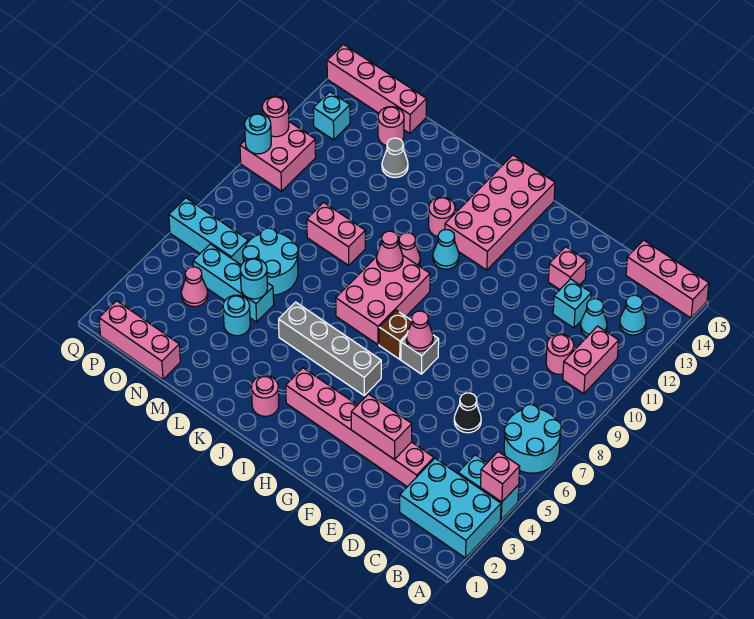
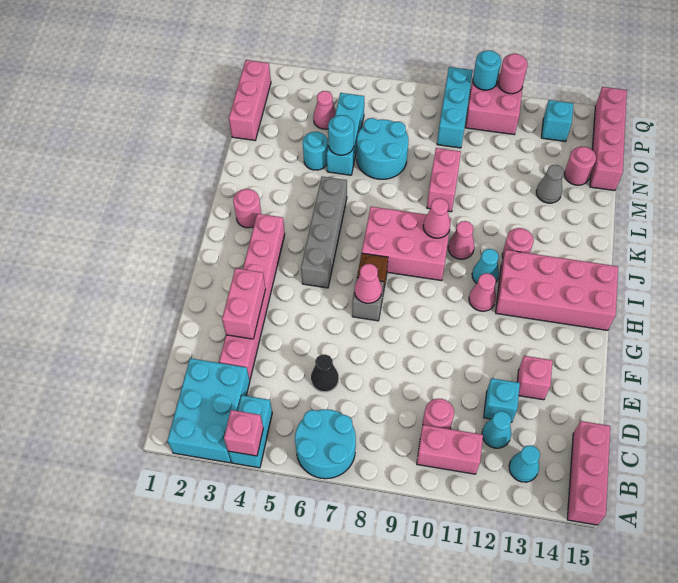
none -> pink 1x1 cone [469,273,496,311]
cyan 1x3 brick [169,198,248,265] -> cyan 1x3 brick moved to [437,67,473,148]

